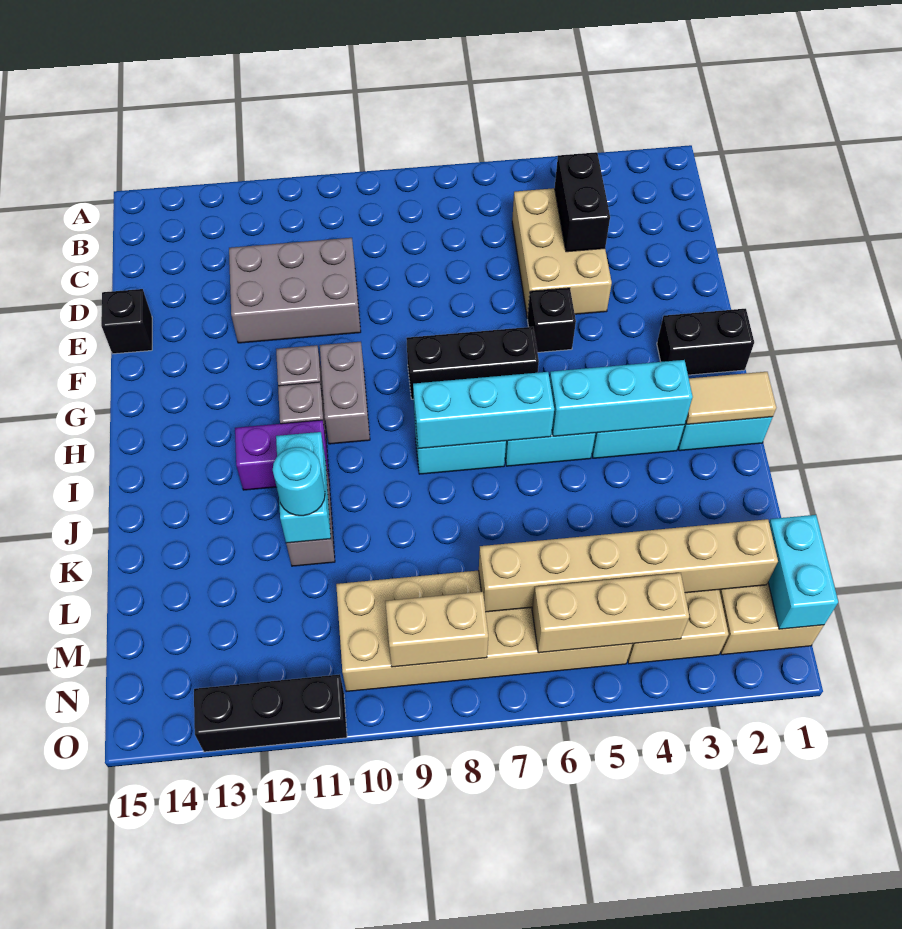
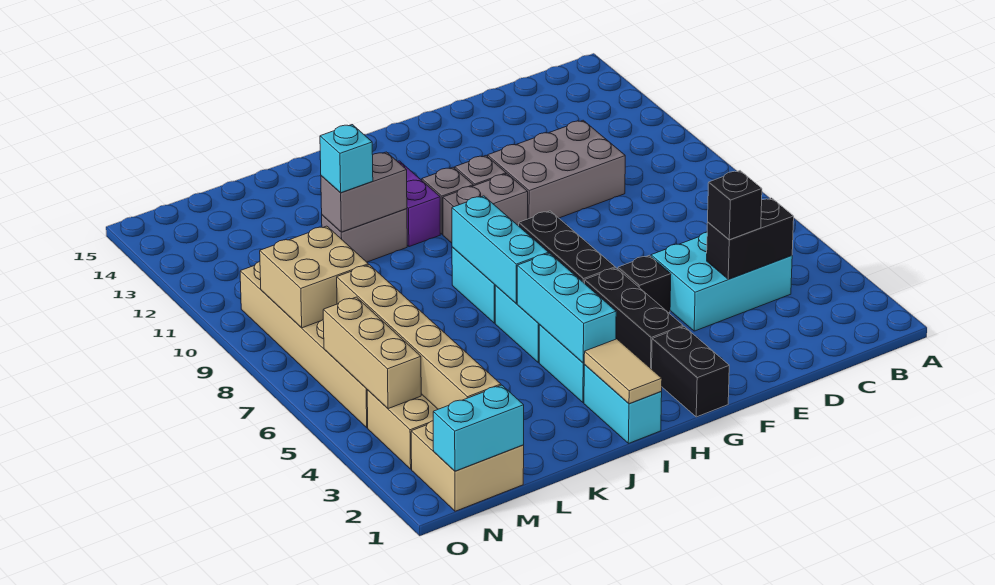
tan 2x3 brick [512,188,612,318] -> cyan 2x3 brick [651,232,792,331]
grey 2x3 brick [229,238,361,343] -> grey 2x3 brick turned to [488,120,625,219]
black 1x1 brick [101,289,152,354] -> black 1x1 brick moved to [708,171,762,240]
cyan 1x2 brick [276,432,331,543] -> grey 1x2 brick [321,152,407,232]
cyan 1x1 round brick [273,447,325,516] -> cyan 1x1 brick [320,125,373,193]
tan 1x2 brick [385,592,488,667] -> tan 2x2 brick [260,226,368,328]
black 1x3 brick [194,674,347,752] -> black 1x3 brick moved to [585,268,683,369]

